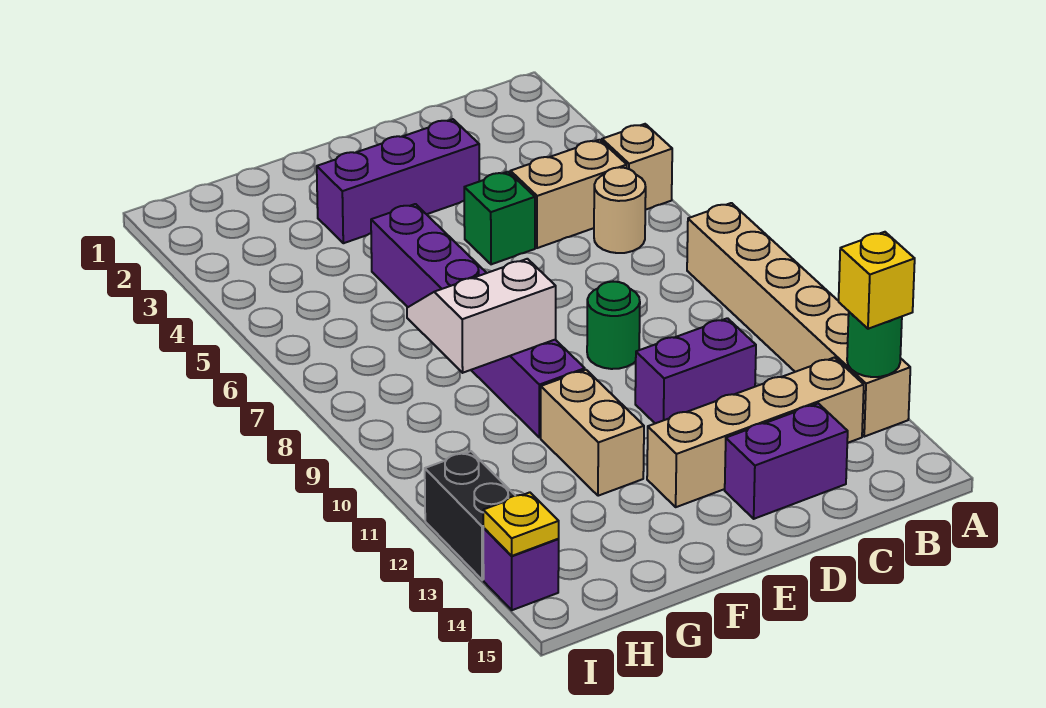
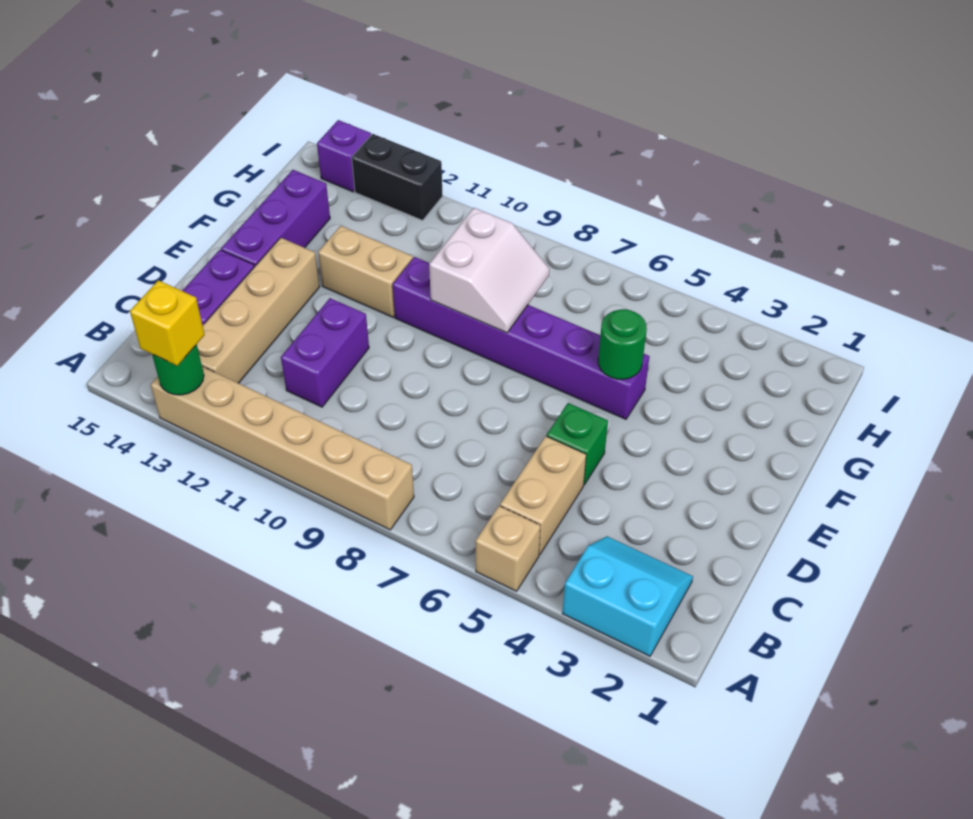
none -> cyan 2x2 slope [562,536,693,656]
tan 1x1 round brick [594,167,646,253] -> none
purple 1x3 brick [317,119,479,243] -> purple 1x3 brick moved to [221,170,330,267]
green 1x1 round brick [587,282,640,369] -> green 1x1 round brick moved to [598,309,647,379]
yellow 1x1 plate [483,492,559,556] -> none

